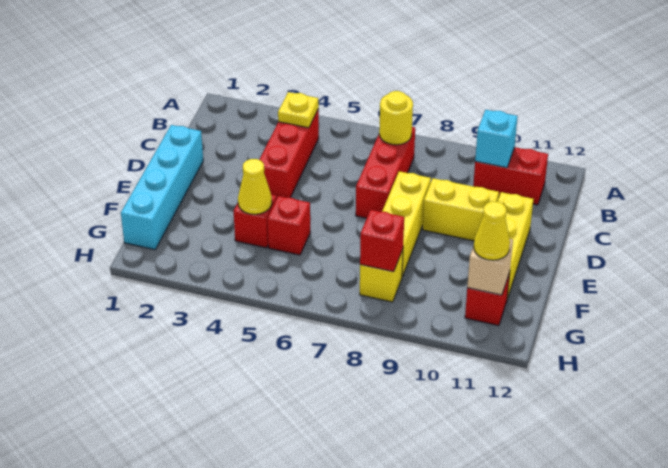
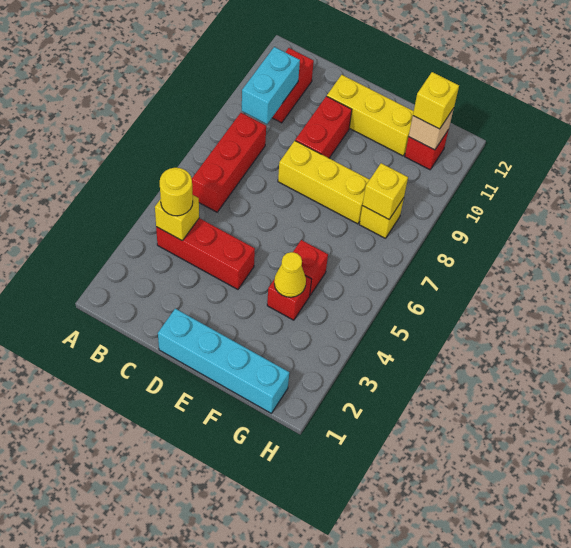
yellow 1x1 plate [278,92,319,128] -> yellow 1x1 brick [155,195,199,240]
red 1x3 brick [356,127,415,218] -> red 1x3 brick turned to [192,113,266,212]
yellow 1x1 round brick [379,91,413,145] -> yellow 1x1 round brick moved to [160,168,193,216]
cyan 1x1 brick [475,110,518,168] -> cyan 1x2 brick [242,47,300,124]
yellow 1x2 brick [423,178,499,241] -> red 1x2 brick [295,96,352,158]
red 1x1 brick [360,210,404,272] -> yellow 1x1 brick [363,163,408,219]
yellow 1x1 cone [474,202,510,260] -> yellow 1x1 brick [413,72,459,129]

